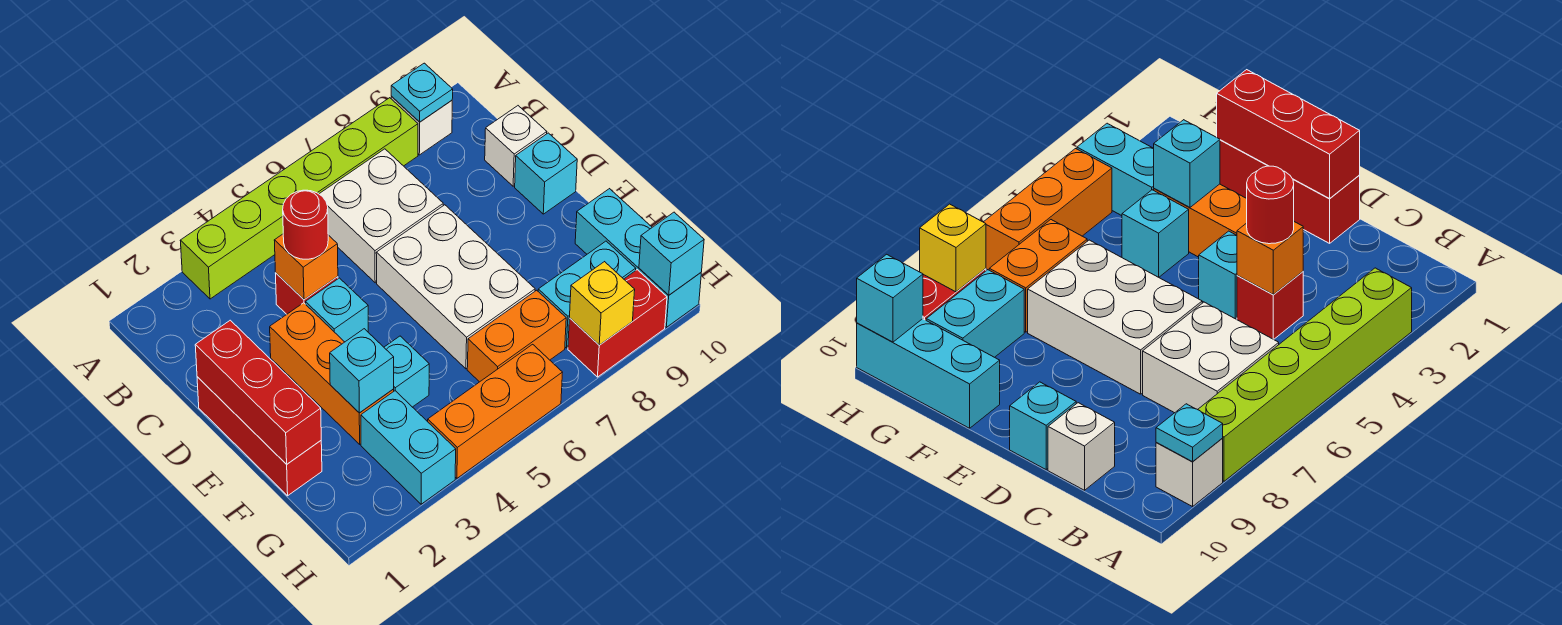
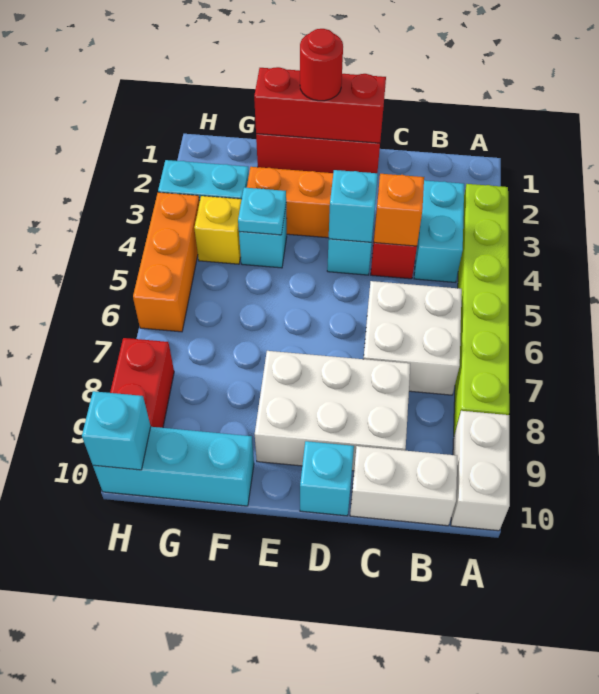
white 1x1 brick [391,97,452,155] -> white 1x2 brick [451,411,510,531]
cyan 1x1 plate [391,63,453,122] -> cyan 1x1 plate moved to [238,187,286,235]
red 1x1 round brick [283,190,328,259] -> red 1x1 round brick moved to [300,29,343,101]
white 1x1 brick [485,106,547,186] -> white 1x2 brick [350,446,457,526]
white 2x3 brick [376,205,535,369] -> white 2x3 brick moved to [255,351,410,471]
cyan 1x1 brick [330,329,394,413] -> cyan 1x1 brick moved to [329,170,378,242]
orange 1x2 brick [467,290,566,382] -> none
cyan 1x2 brick [538,241,636,348] -> cyan 1x2 brick moved to [414,180,464,282]
yellow 1x1 brick [570,262,635,345] -> yellow 1x1 brick moved to [194,196,242,264]

